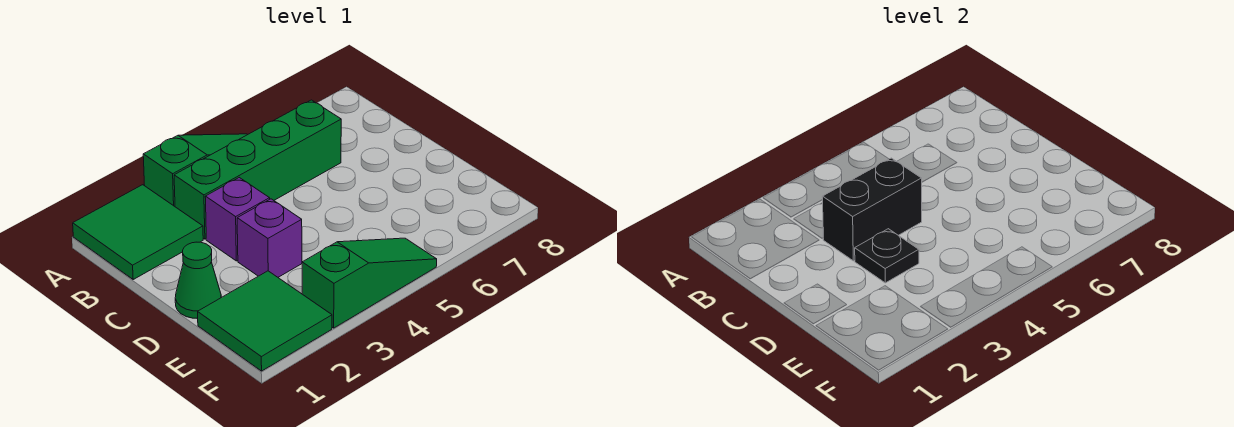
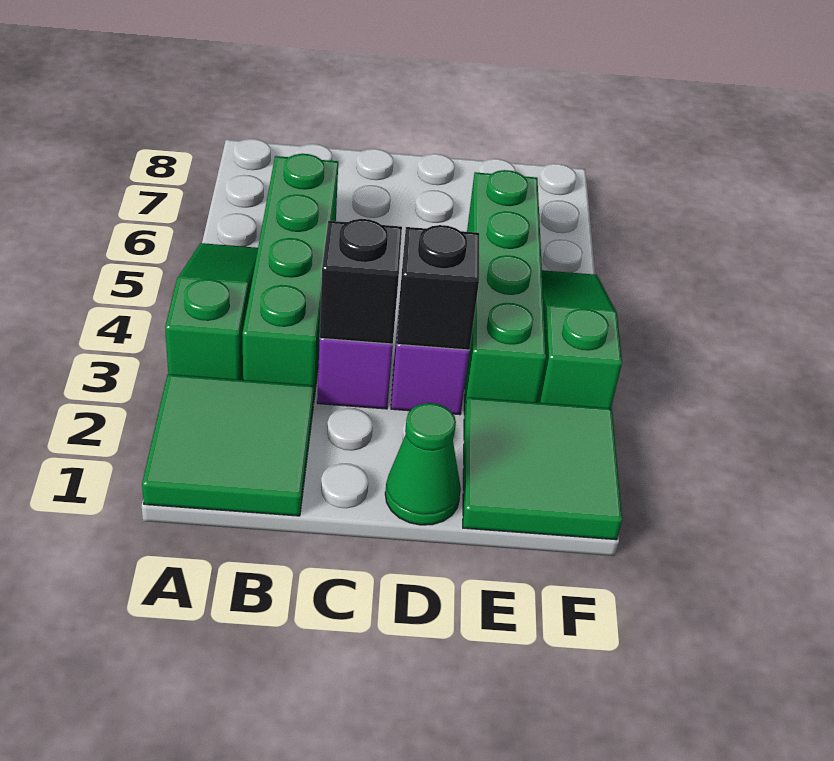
black 1x2 brick [822,158,922,261] -> black 1x1 brick [320,219,402,344]
black 1x1 plate [855,229,919,283] -> black 1x1 brick [397,225,479,350]
none -> green 1x4 brick [464,170,546,415]

